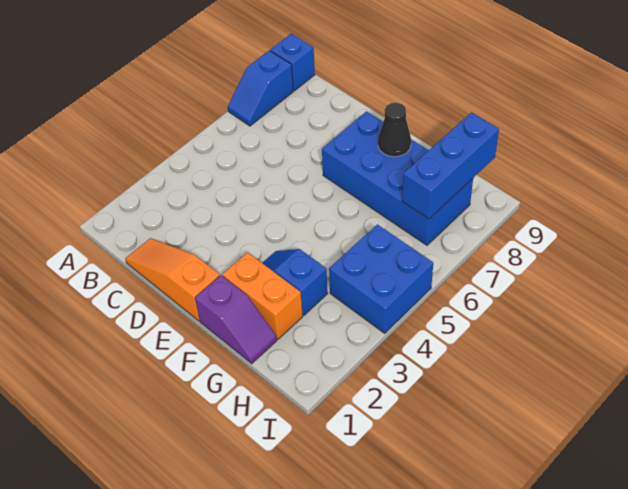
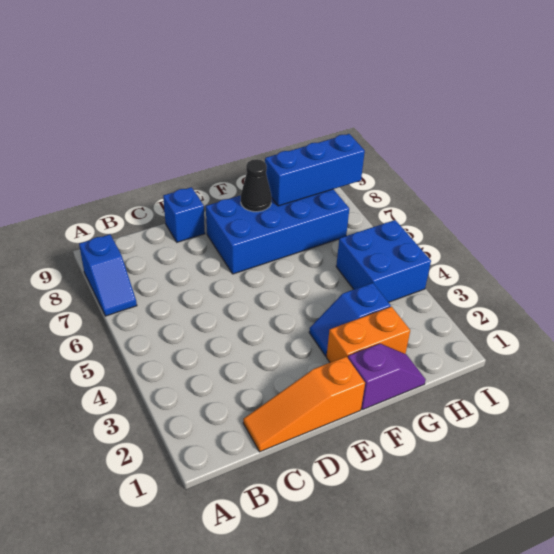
blue 1x1 brick [270,34,315,91] -> blue 1x1 brick moved to [163,187,205,242]
blue 1x3 brick [402,112,499,219] -> blue 1x3 brick turned to [265,134,365,206]

